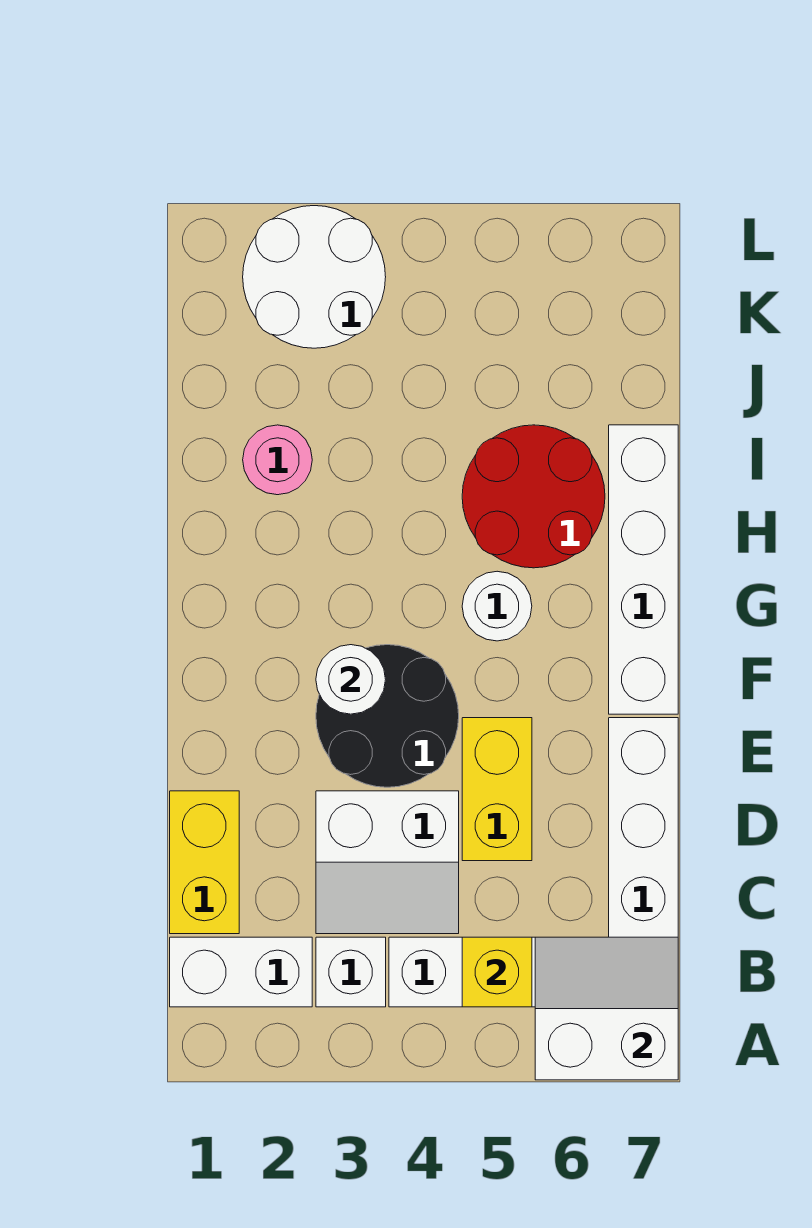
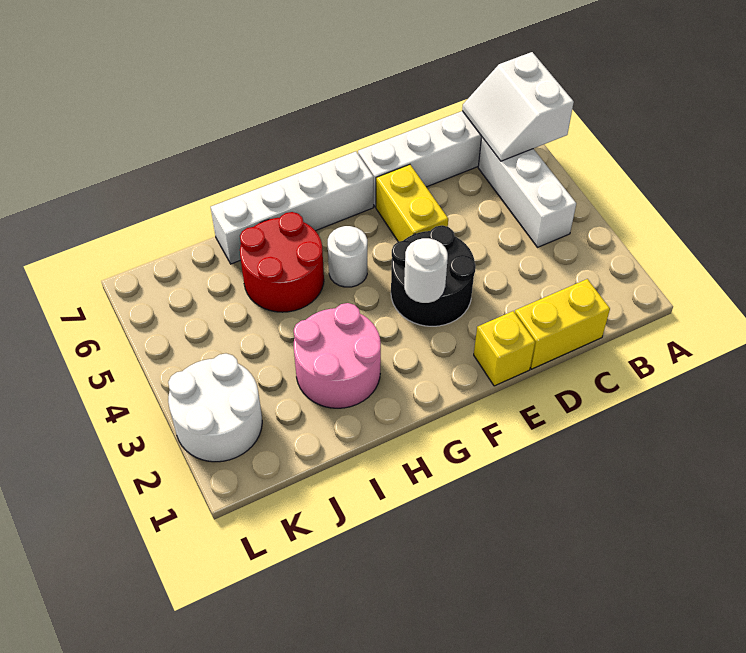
white 1x2 brick [170,937,312,1007] -> none
white 1x1 brick [316,937,386,1007] -> none
yellow 1x1 brick [462,937,532,1007] -> yellow 1x1 brick moved to [474,311,535,386]
white 2x2 slope [316,791,459,934] -> none
yellow 1x2 brick [462,718,532,861] -> yellow 1x2 brick turned to [376,165,448,242]
pink 1x1 round brick [243,425,312,495] -> pink 2x2 round brick [294,303,381,408]

